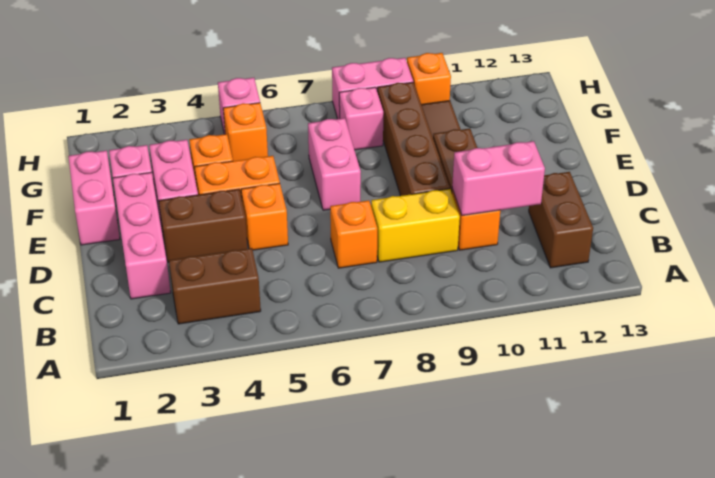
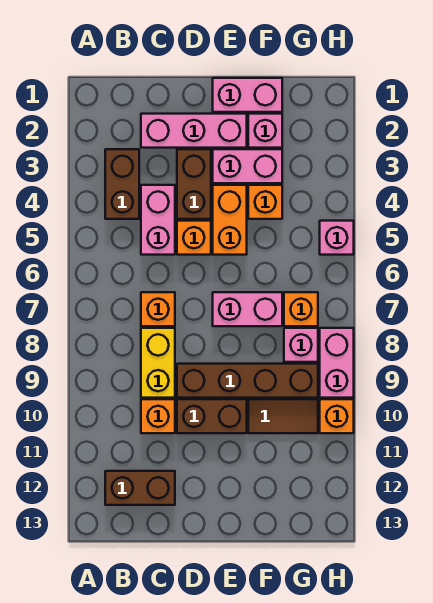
pink 1x2 brick [452,141,545,216] -> pink 1x2 brick moved to [141,185,175,255]
orange 1x1 brick [223,103,268,161] -> orange 1x1 brick moved to [284,292,318,326]

